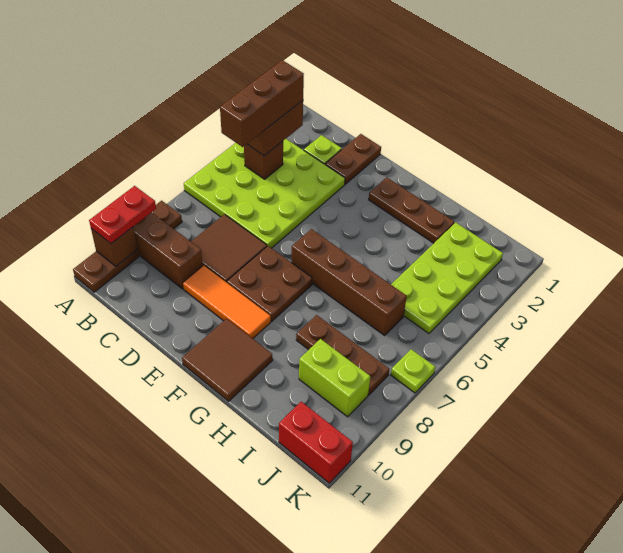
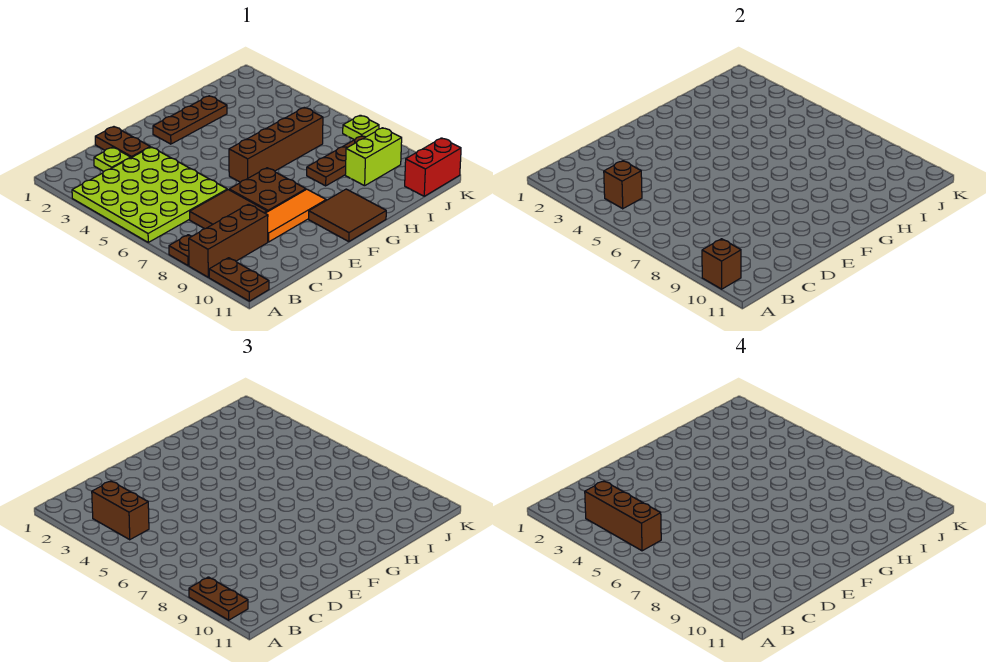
red 1x2 plate [89,186,156,244] -> brown 1x2 plate [189,577,248,620]
lime 2x4 plate [391,223,503,334] -> none

